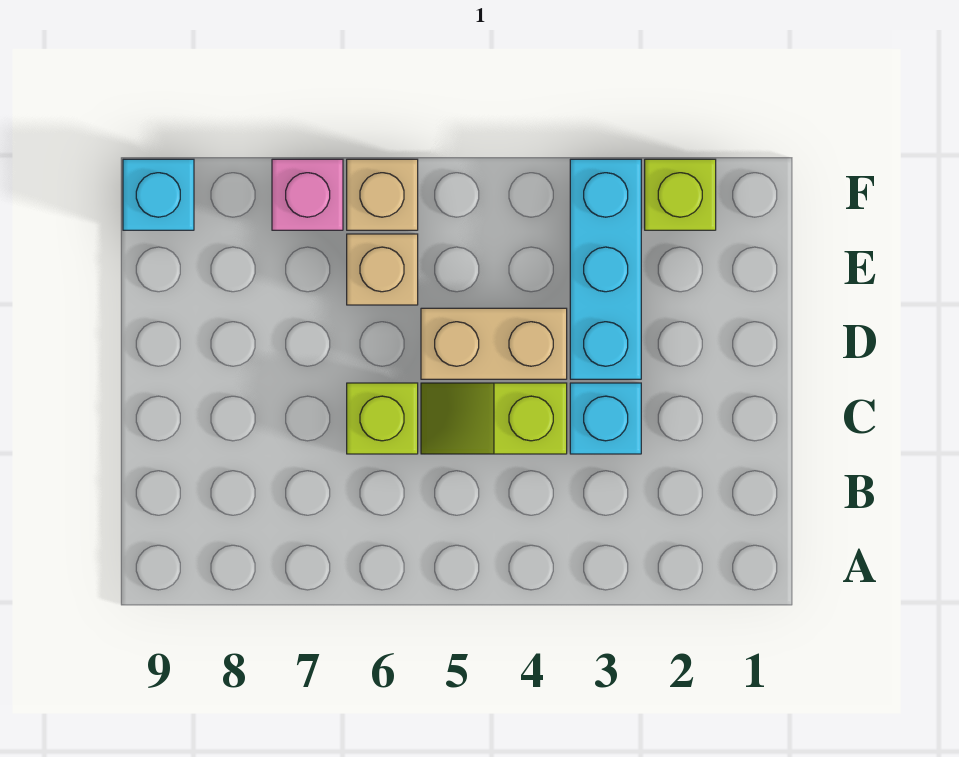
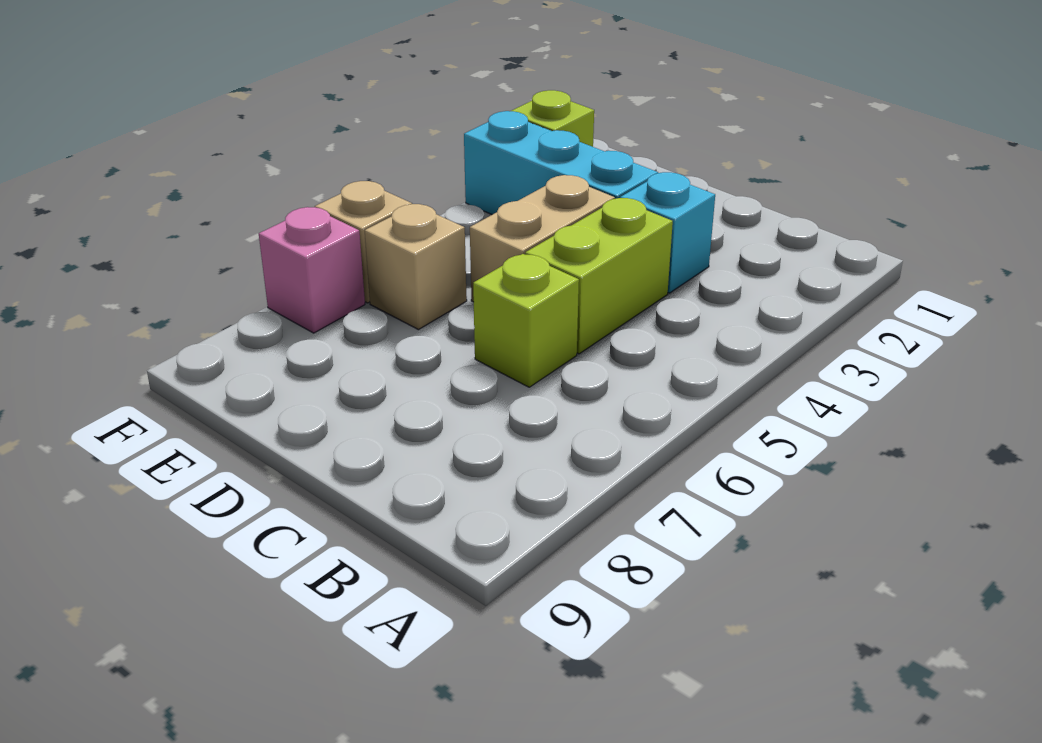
lime 1x2 slope [421,383,567,454] -> lime 1x2 brick [525,198,673,354]
cyan 1x1 brick [123,159,194,230] -> none

